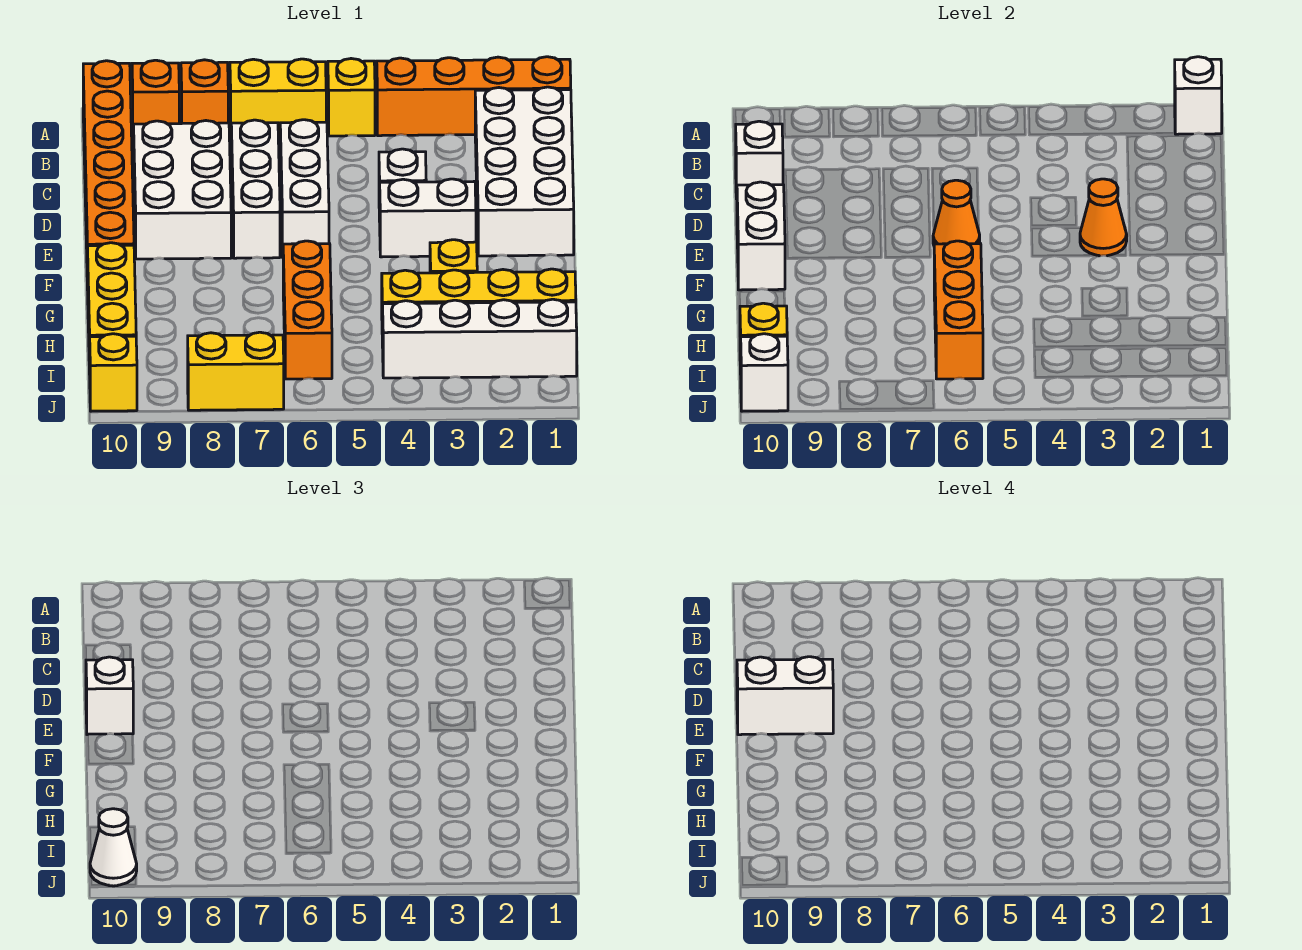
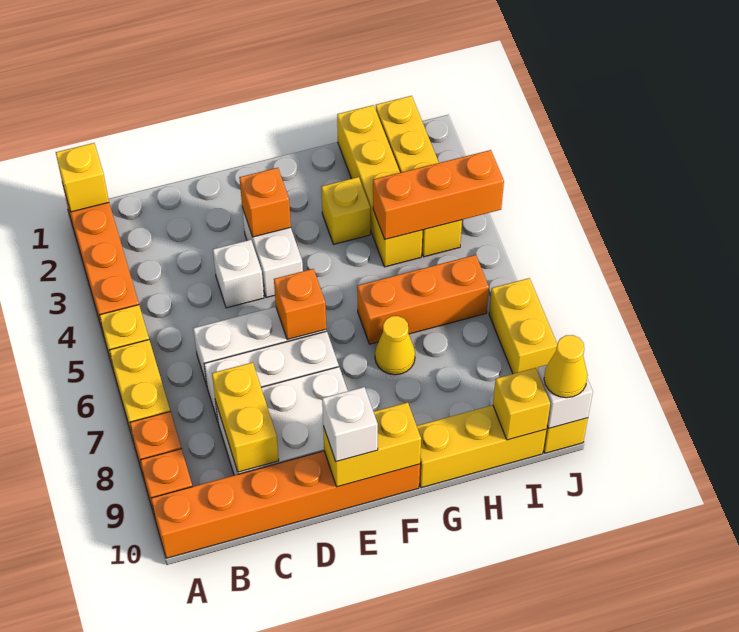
white 1x1 brick [1175,57,1222,134] -> yellow 1x1 brick [56,143,109,212]
white 2x4 brick [475,87,574,256] -> none
none -> yellow 1x2 brick [212,362,279,472]
white 1x1 brick [736,121,783,199] -> none
orange 1x1 cone [1080,179,1127,256] -> orange 1x1 brick [239,168,291,237]
orange 1x1 cone [933,180,980,245] -> orange 1x1 brick [274,269,326,340]
white 1x2 brick [737,657,833,735] -> none
white 1x2 brick [737,182,785,290] -> yellow 1x2 brick [323,402,421,487]
orange 1x3 brick [934,241,983,379] -> orange 1x3 brick moved to [373,150,504,239]
none -> yellow 1x1 cone [375,316,415,375]
white 1x4 brick [383,299,577,378] -> yellow 1x4 brick [376,96,462,257]
white 1x1 cone [90,809,137,886] -> yellow 1x1 cone [544,335,588,398]

